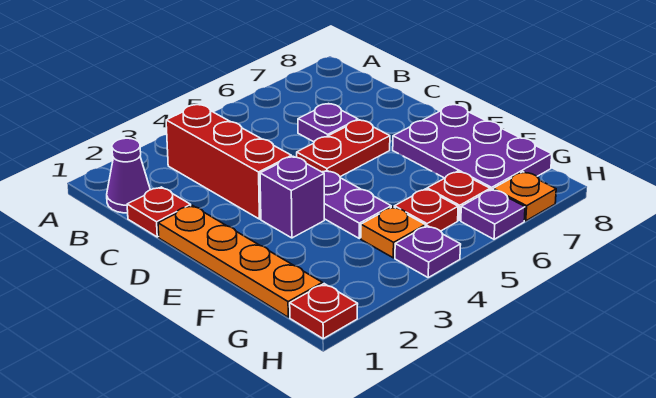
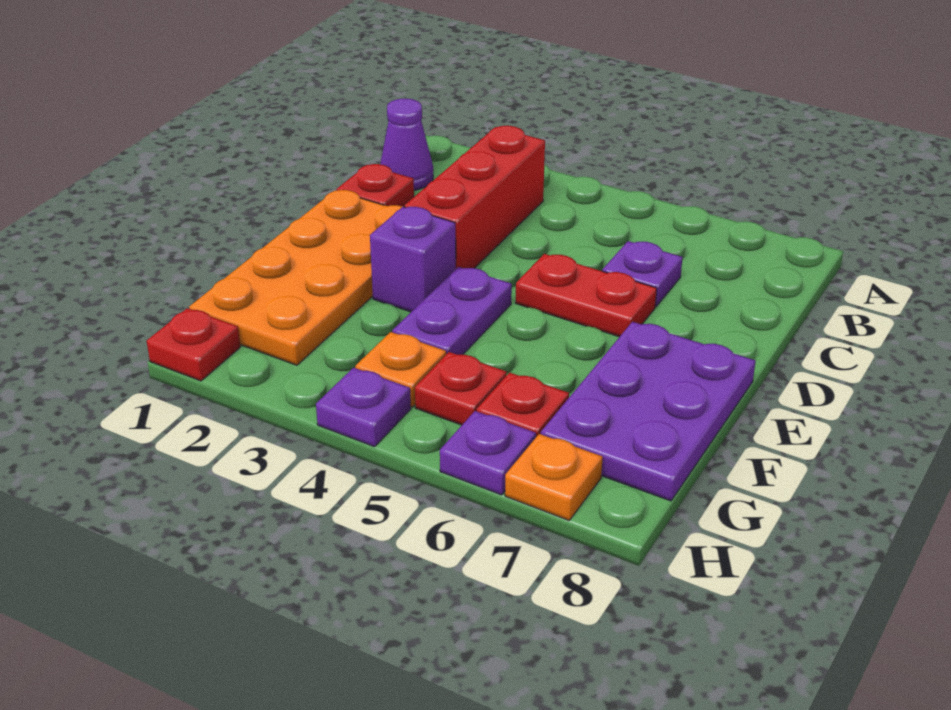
orange 1x4 plate [158,205,322,317] -> orange 2x4 plate [189,190,403,365]

